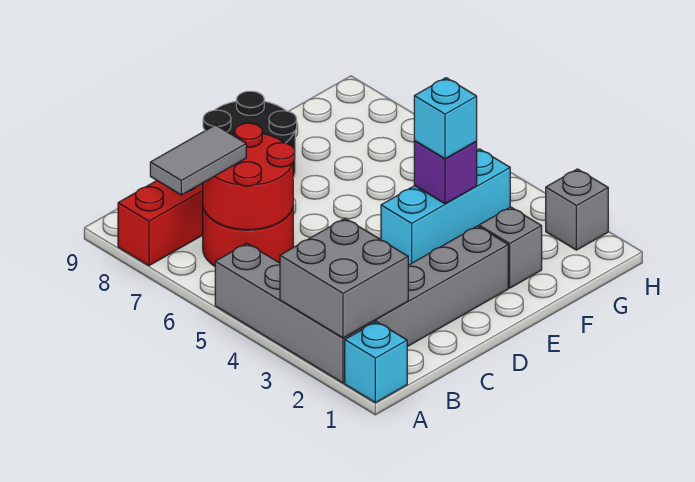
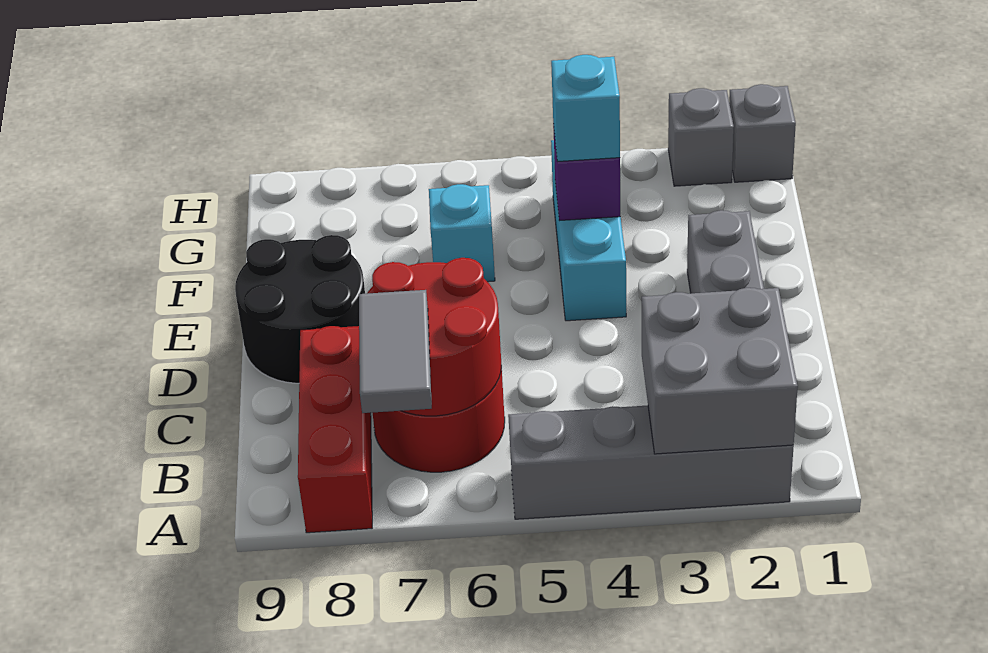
cyan 1x1 brick [345,321,407,403] -> cyan 1x1 brick moved to [429,184,495,282]
grey 1x1 brick [479,207,542,288] -> grey 1x1 brick moved to [729,84,796,182]

